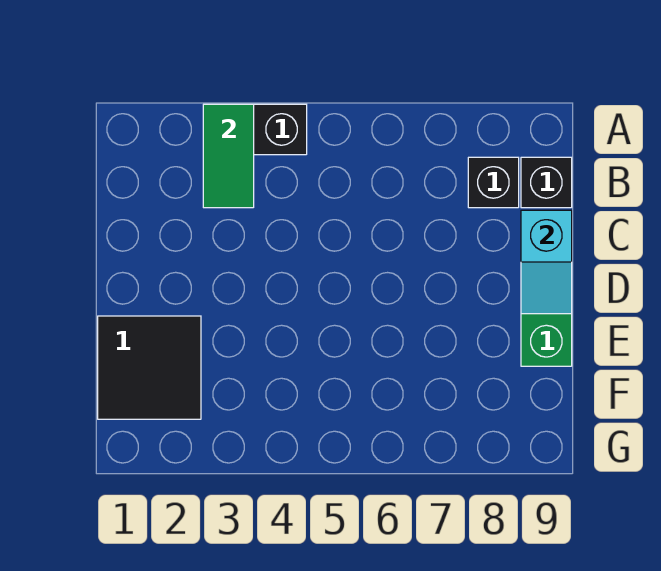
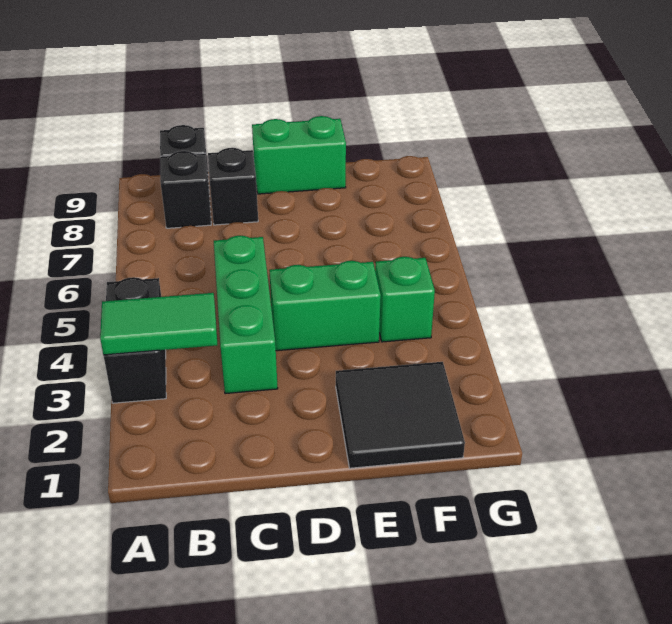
none -> green 1x3 brick [214,236,278,394]
none -> black 1x1 brick [208,148,258,225]
cyan 1x2 slope [521,210,572,314] -> none
none -> green 1x2 brick [270,261,381,351]
none -> green 1x1 brick [375,257,435,342]

